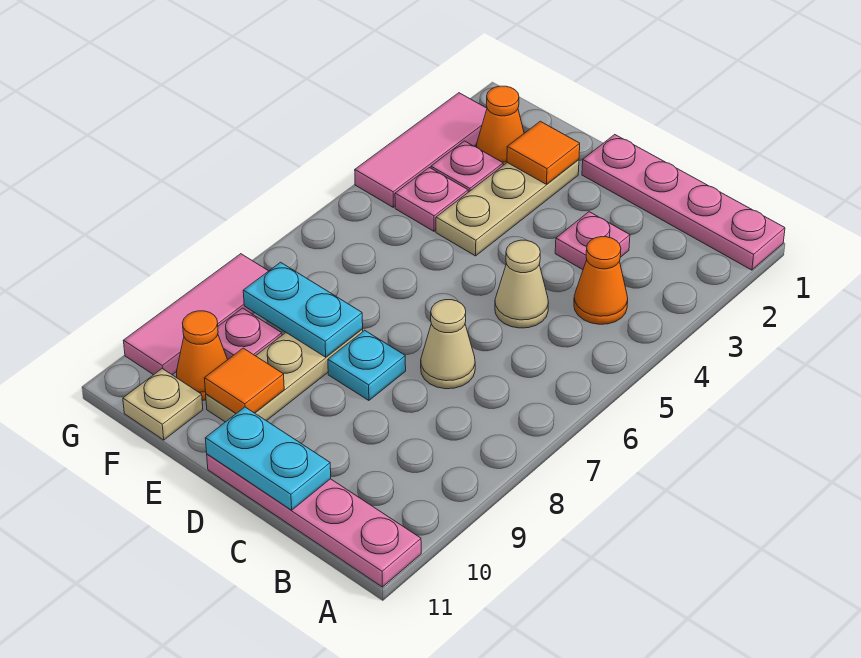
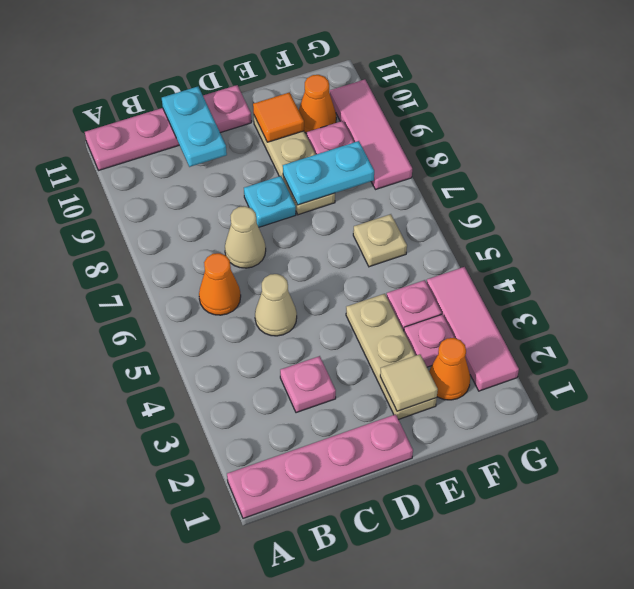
orange 1x1 cone [574,237,628,324] -> orange 1x1 cone moved to [199,253,241,315]
cyan 1x2 plate [205,407,331,510] -> cyan 1x2 plate turned to [162,87,227,167]
orange 1x1 tile [507,121,580,184] -> tan 1x1 tile [380,354,438,411]
tan 1x1 plate [123,369,203,440] -> tan 1x1 plate moved to [353,214,407,267]

